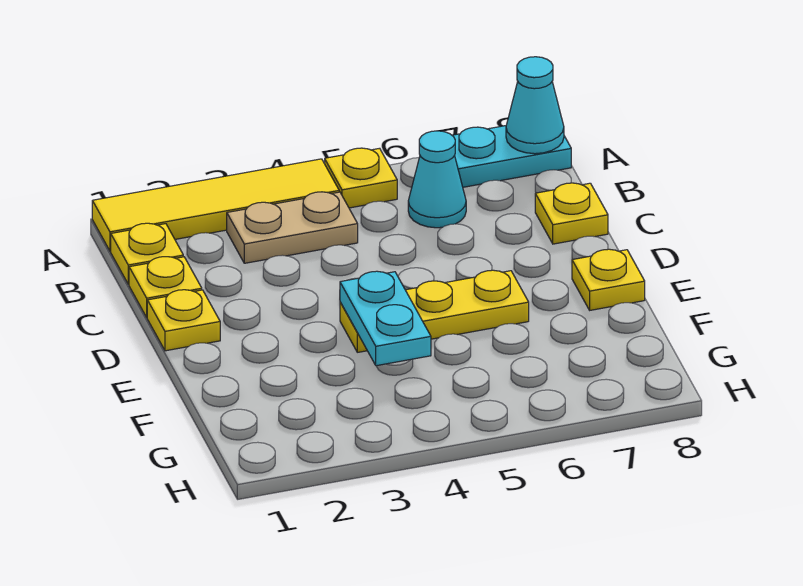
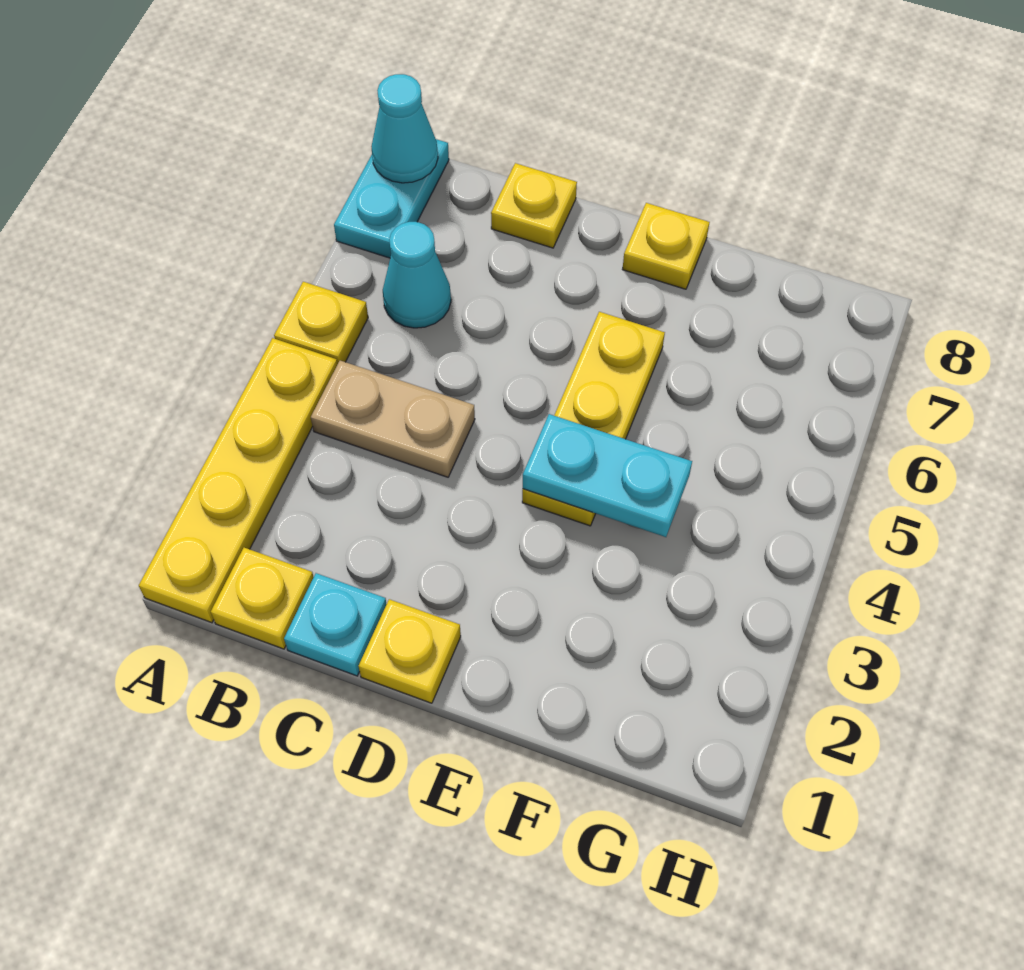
yellow 1x4 tile [92,159,339,251] -> yellow 1x4 plate [139,338,337,623]
tan 1x2 plate [227,192,358,263] -> tan 1x2 plate turned to [311,361,475,477]
yellow 1x1 plate [129,257,202,317] -> cyan 1x1 plate [284,573,387,676]

